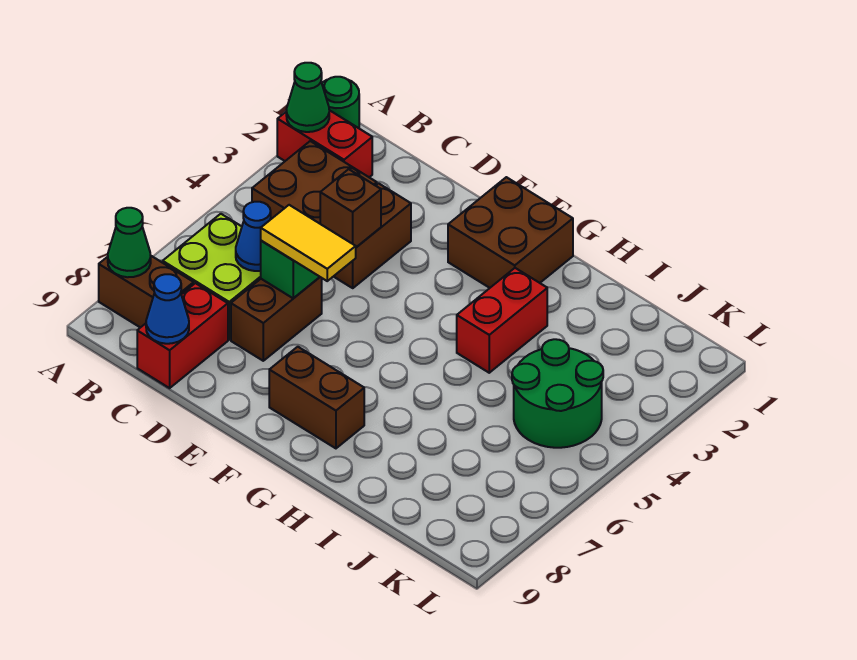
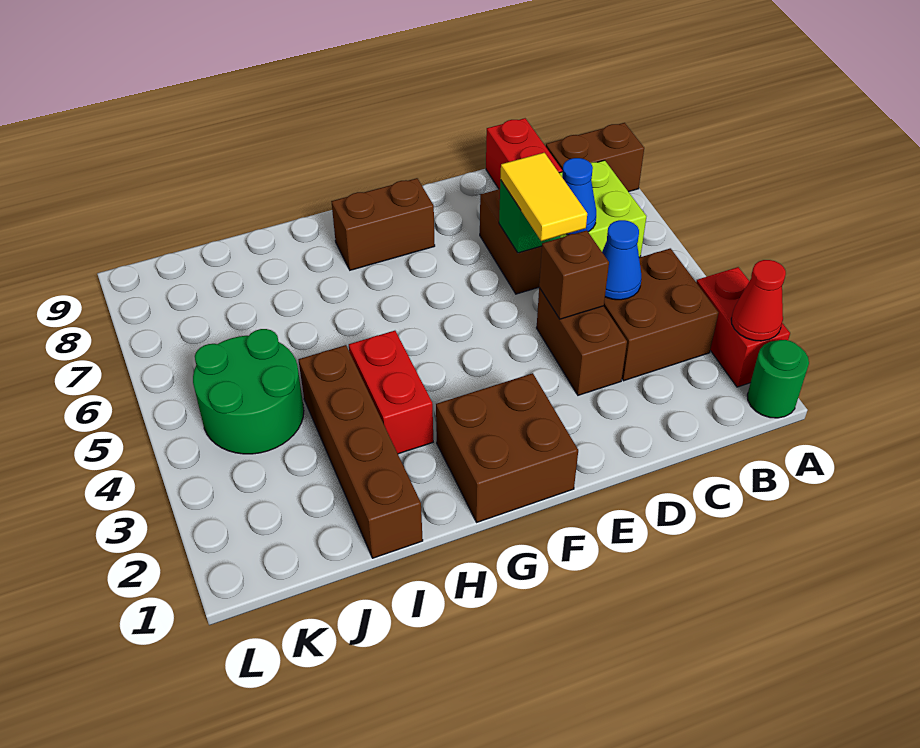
red 1x2 brick [277,110,372,177] -> red 1x2 brick turned to [696,267,790,387]
green 1x1 cone [286,63,329,132] -> red 1x1 cone [731,260,786,341]
green 1x1 cone [108,208,151,277] -> none
blue 1x1 cone [146,274,189,344] -> blue 1x1 cone moved to [602,220,641,300]
yellow 1x2 tile [261,205,356,281] -> yellow 1x2 tile turned to [500,153,587,241]
none -> brown 1x4 brick [298,345,423,558]

